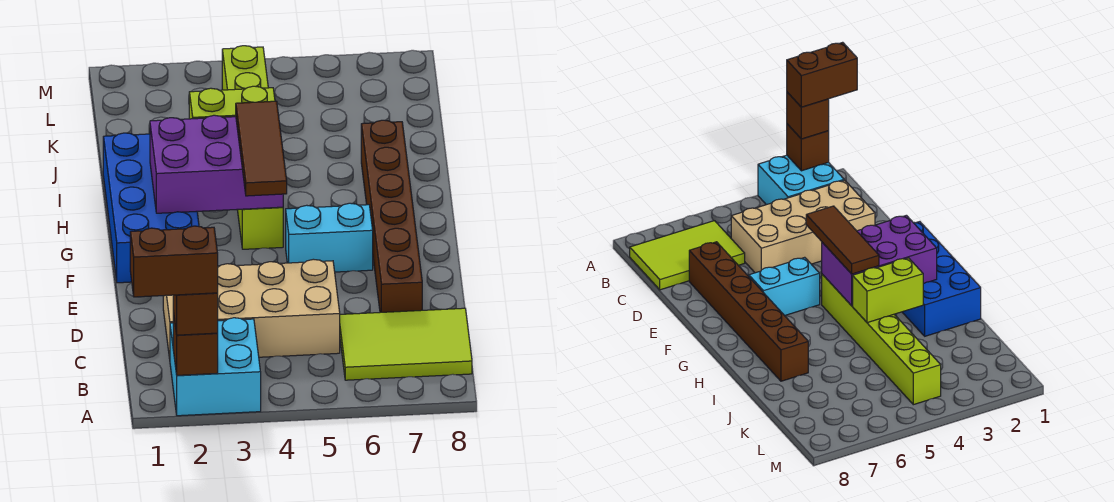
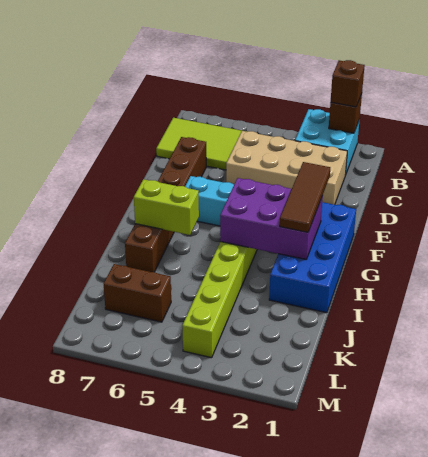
brown 1x2 brick [130,226,218,297] -> brown 1x2 brick moved to [104,264,171,322]
brown 1x3 tile [236,101,287,196] -> brown 1x3 tile moved to [280,162,330,232]
lime 1x2 brick [189,86,275,119] -> lime 1x2 brick moved to [134,179,199,235]

